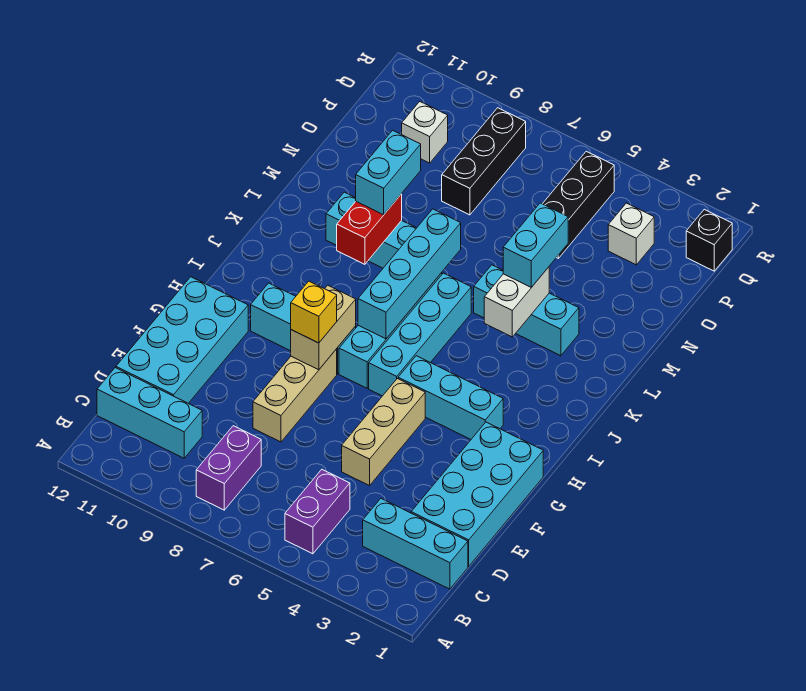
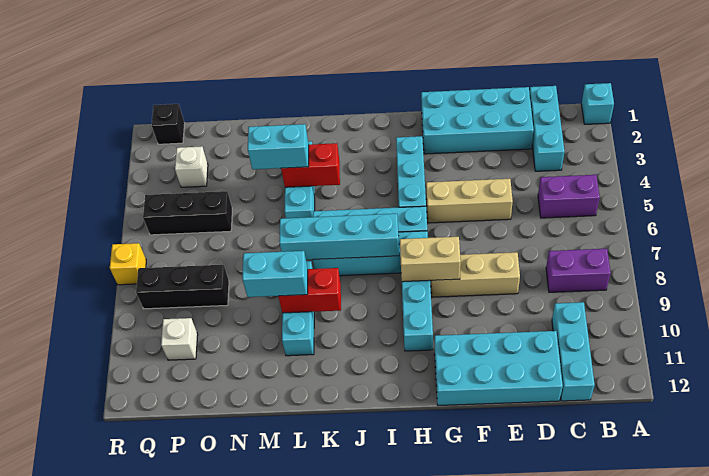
none -> cyan 1x1 brick [581,83,614,124]
yellow 1x1 brick [291,281,337,343] -> yellow 1x1 brick moved to [110,243,146,285]
white 1x2 brick [484,267,549,337] -> red 1x2 brick [281,143,340,187]

